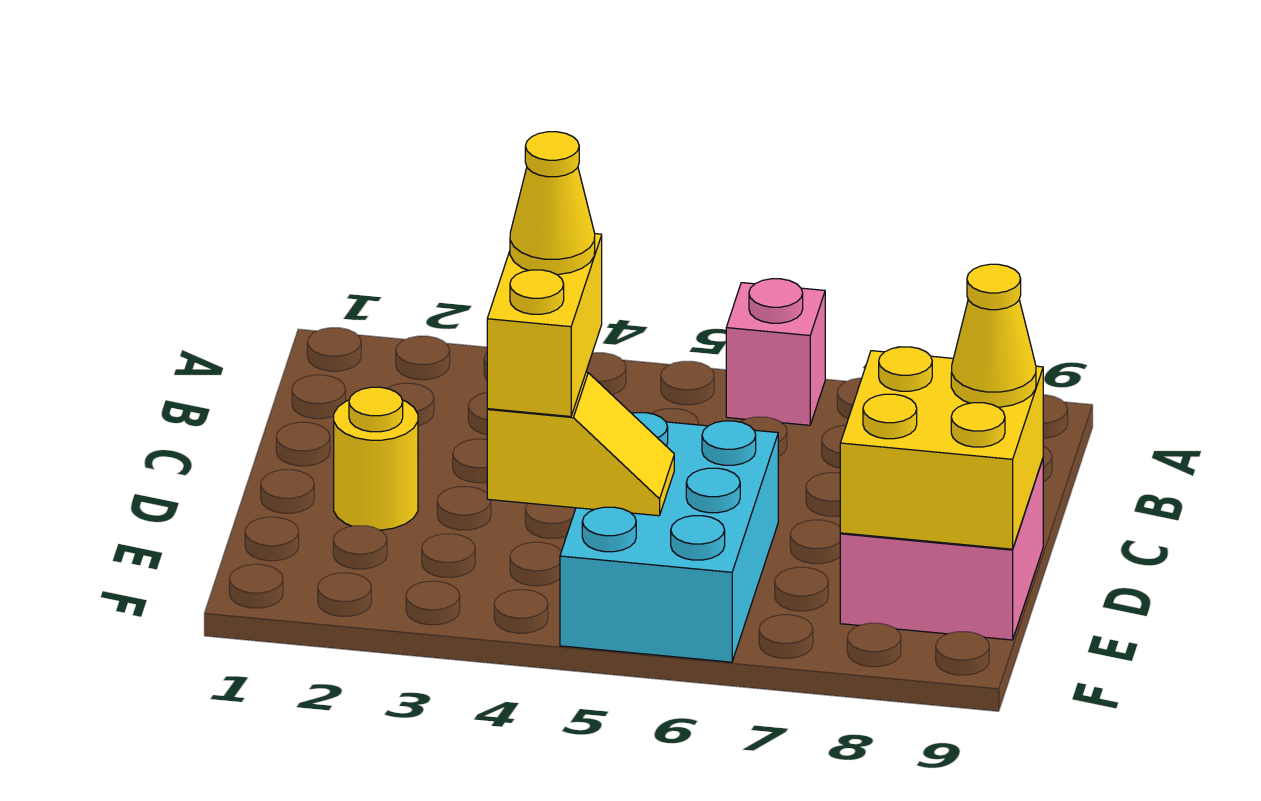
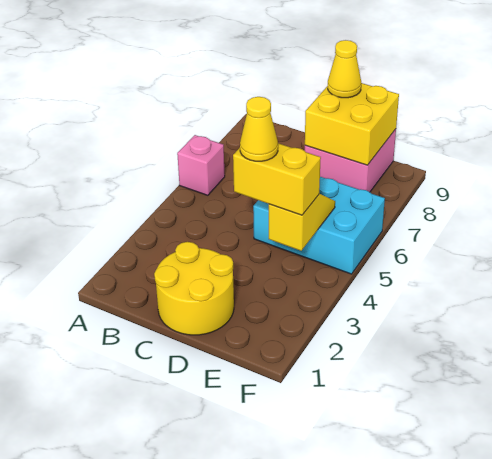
yellow 1x1 round brick [334,387,418,530] -> yellow 2x2 round brick [154,242,234,335]

